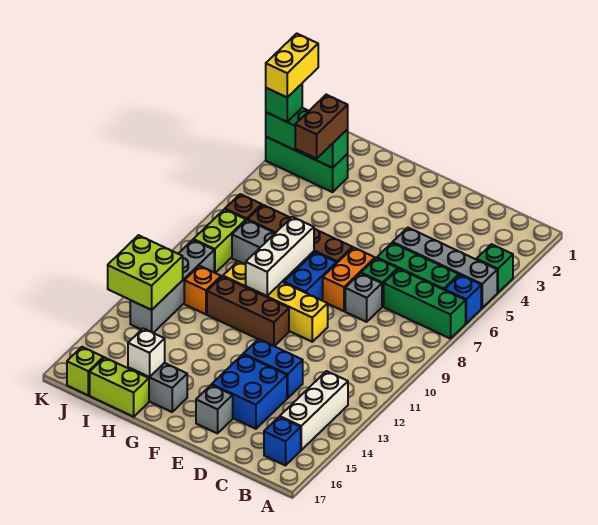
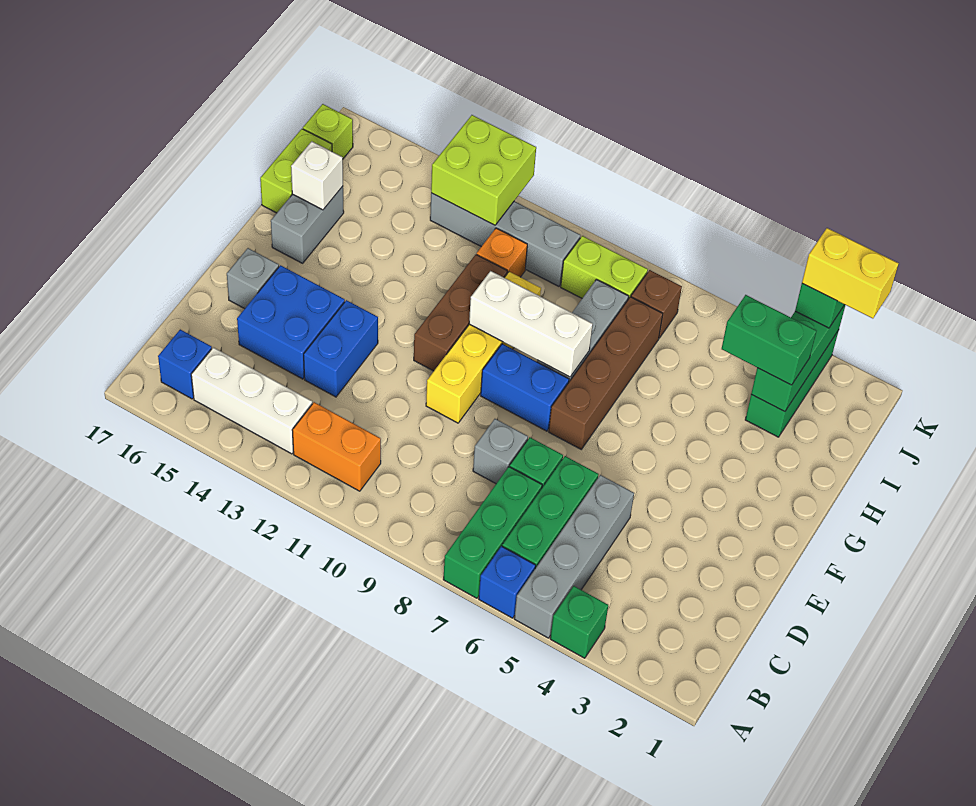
orange 1x2 brick [323,247,375,311] -> orange 1x2 brick moved to [292,402,381,491]
brown 1x2 brick [295,95,348,158] -> green 1x2 brick [722,295,816,385]

